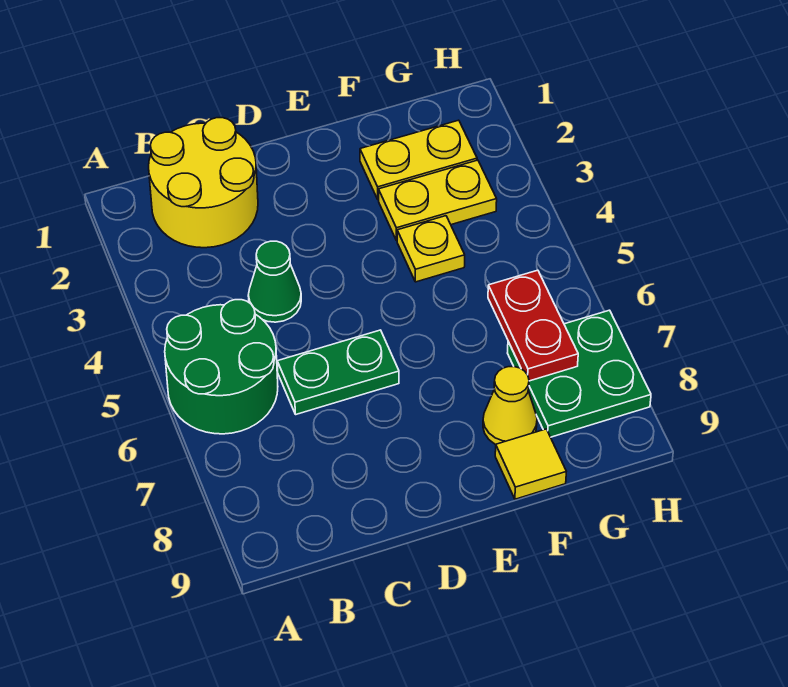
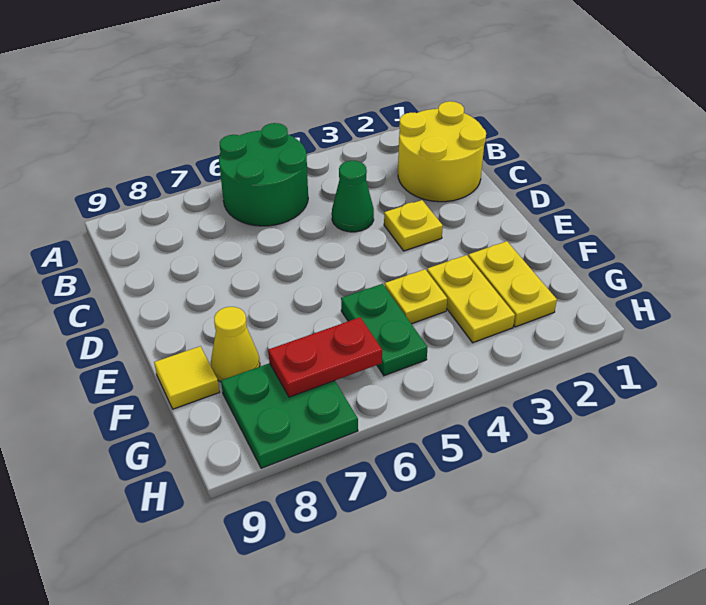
green 1x2 plate [277,330,399,414] -> green 1x2 plate moved to [341,284,428,376]
none -> yellow 1x1 plate [384,200,443,251]

